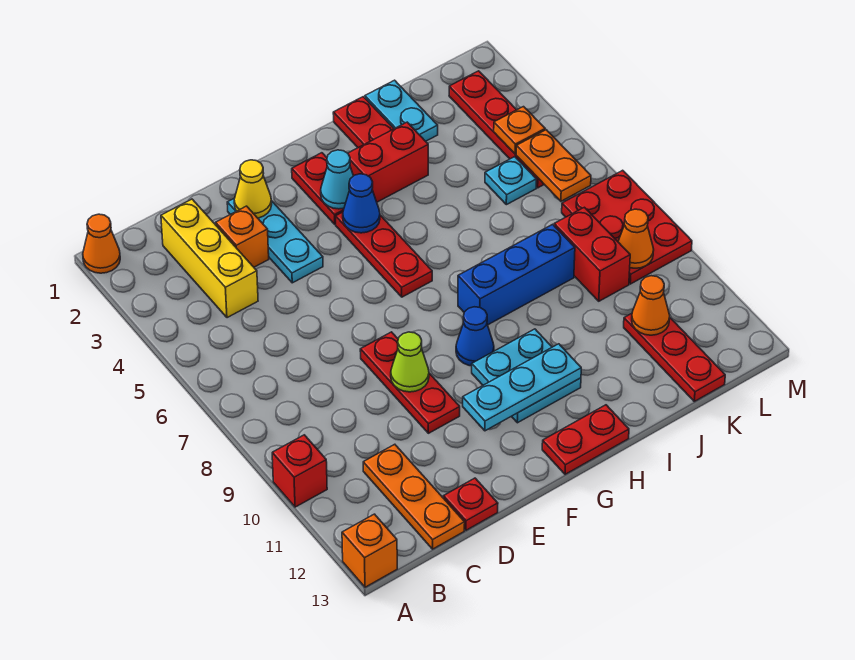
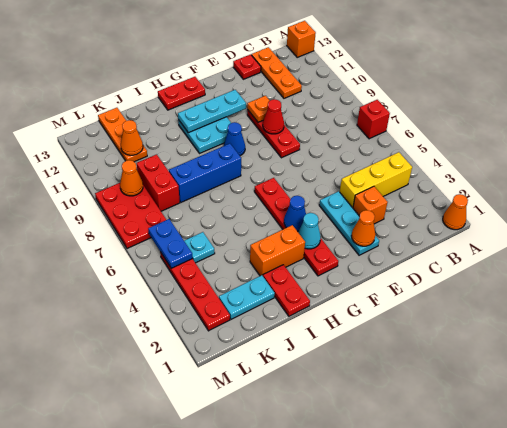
red 1x1 brick [272,435,327,507] -> red 1x1 brick moved to [357,100,390,139]
yellow 1x3 brick [161,199,258,318] -> yellow 1x3 brick turned to [340,152,412,208]
yellow 1x1 cone [234,160,272,218] -> orange 1x1 cone [351,210,375,246]
lime 1x1 cone [391,332,429,392] -> red 1x1 cone [263,99,284,134]
red 1x2 brick [348,122,428,202] -> orange 1x2 brick [250,225,305,276]
cyan 1x2 plate [365,80,438,141] -> cyan 1x2 plate turned to [219,275,275,319]
red 1x3 plate [624,314,725,401] -> orange 1x3 plate [98,108,147,162]
orange 1x1 plate [494,107,545,154] -> orange 1x1 plate moved to [247,96,270,122]
orange 1x2 plate [516,130,591,201] -> blue 1x2 plate [148,219,193,268]

